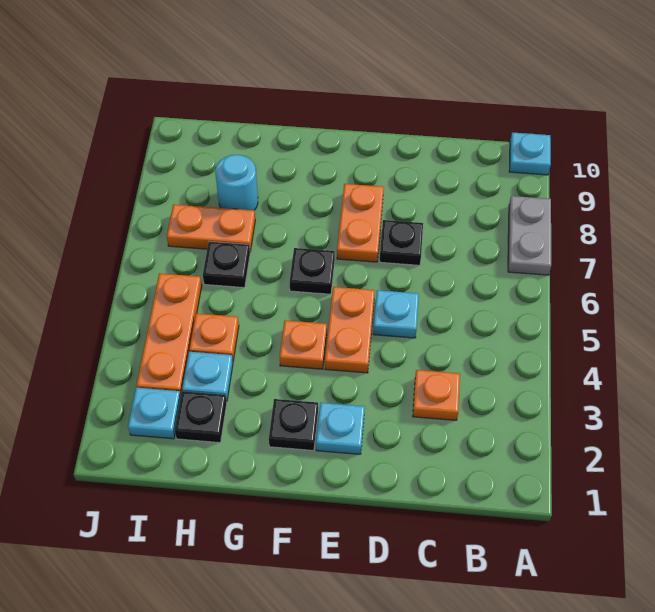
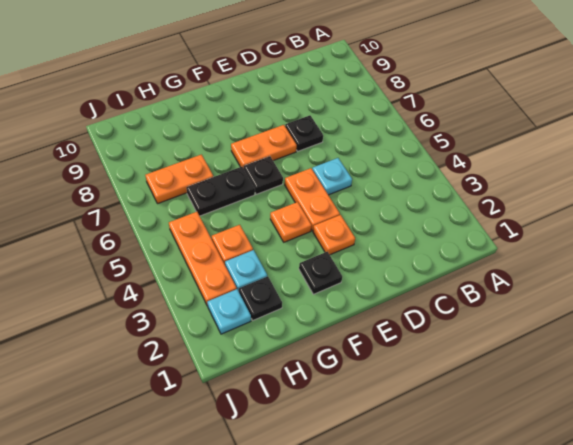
grey 1x2 plate [508,196,551,275] -> none
cyan 1x1 plate [509,132,551,175] -> none
orange 1x1 plate [413,370,460,420] -> orange 1x1 plate moved to [313,215,355,255]
cyan 1x1 plate [316,403,365,454] -> none
orange 1x2 plate [337,184,384,262] -> orange 1x2 plate turned to [231,125,297,168]
black 1x1 plate [203,241,250,288] -> black 1x2 plate [186,167,255,216]
cyan 1x1 round brick [215,155,258,210] -> none

